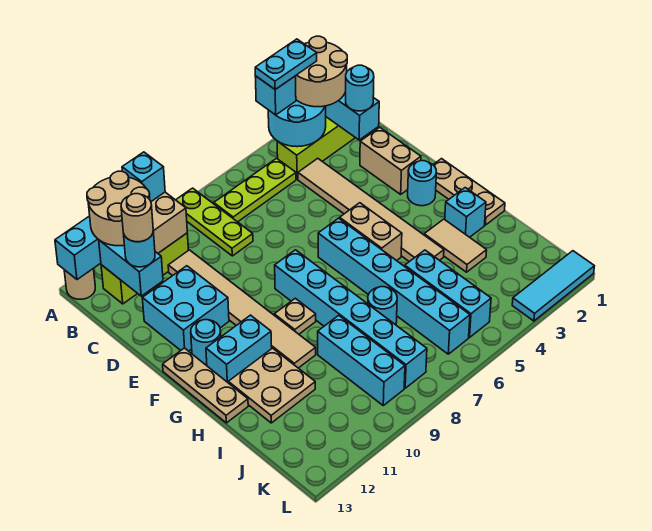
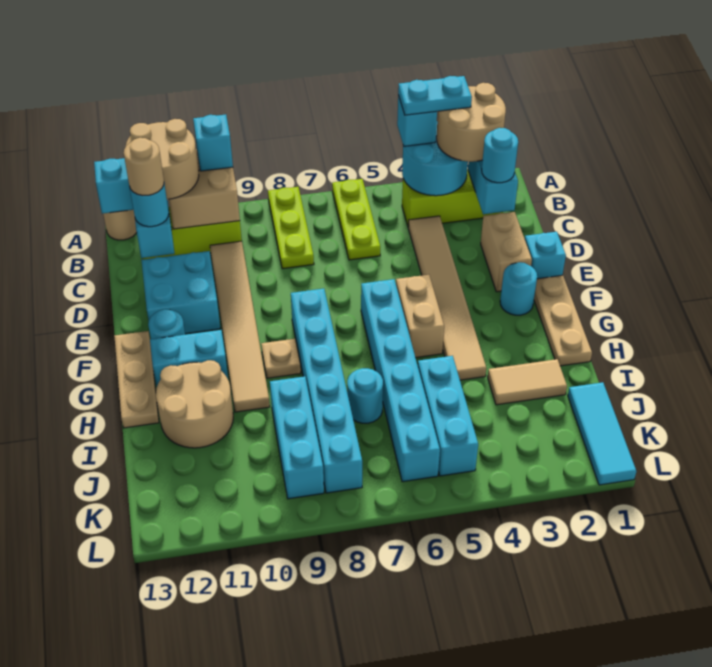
lime 1x3 plate [214,158,296,222] -> lime 1x3 plate turned to [332,179,380,260]
cyan 1x1 brick [445,188,486,237] -> cyan 1x1 brick moved to [525,232,566,279]
tan 1x2 tile [424,219,487,272] -> tan 1x2 tile turned to [488,359,567,405]
tan 2x2 plate [228,348,315,423] -> tan 2x2 round brick [156,360,233,448]
cyan 1x3 tile [512,251,594,321] -> cyan 1x3 tile turned to [568,382,636,485]

